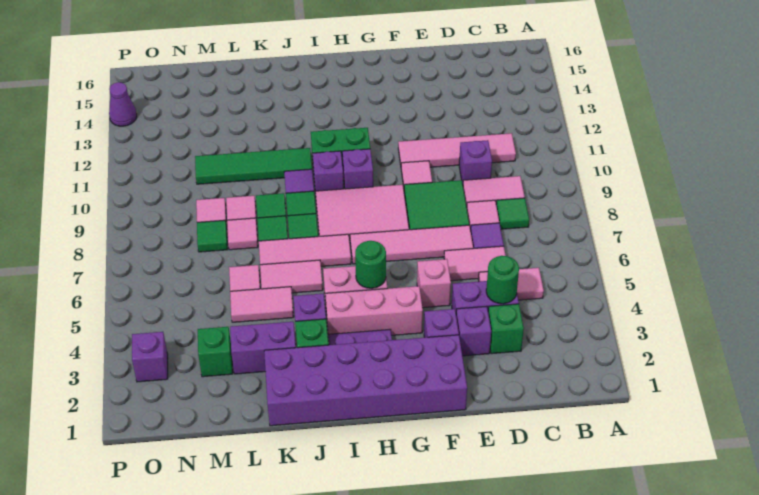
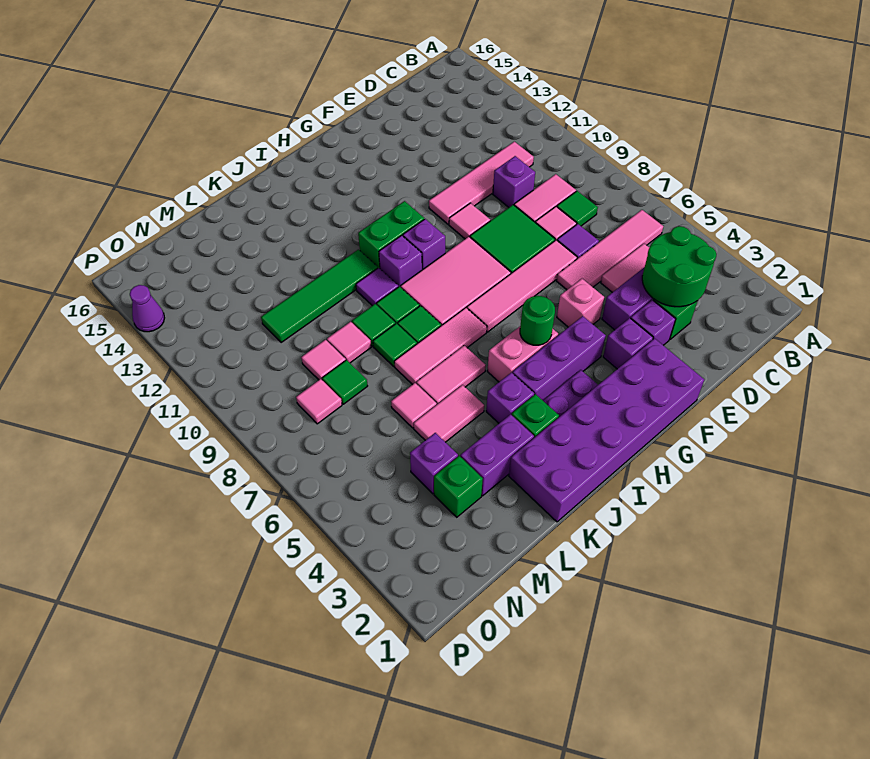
green 1x1 round brick [486,256,519,304] -> green 2x2 round brick [642,226,716,307]
pink 1x2 tile [444,246,506,281] -> pink 1x4 tile [557,210,663,290]
pink 1x3 brick [325,286,423,337] -> purple 1x3 brick [512,316,606,400]
pink 1x1 tile [227,218,258,250] -> pink 1x1 tile moved to [296,379,342,424]
purple 1x1 brick [132,332,168,382] -> purple 1x1 brick moved to [410,433,458,494]

